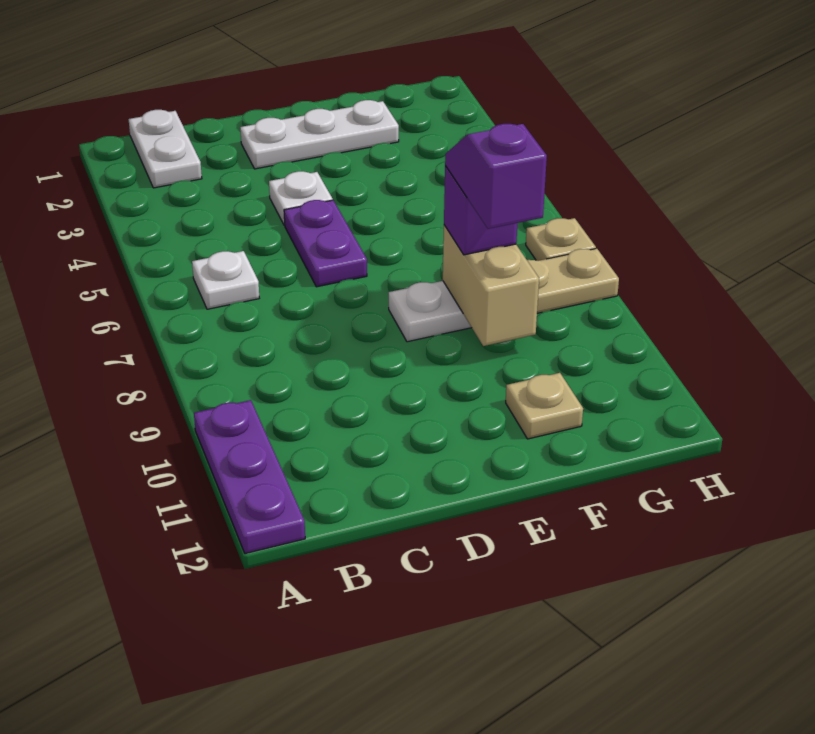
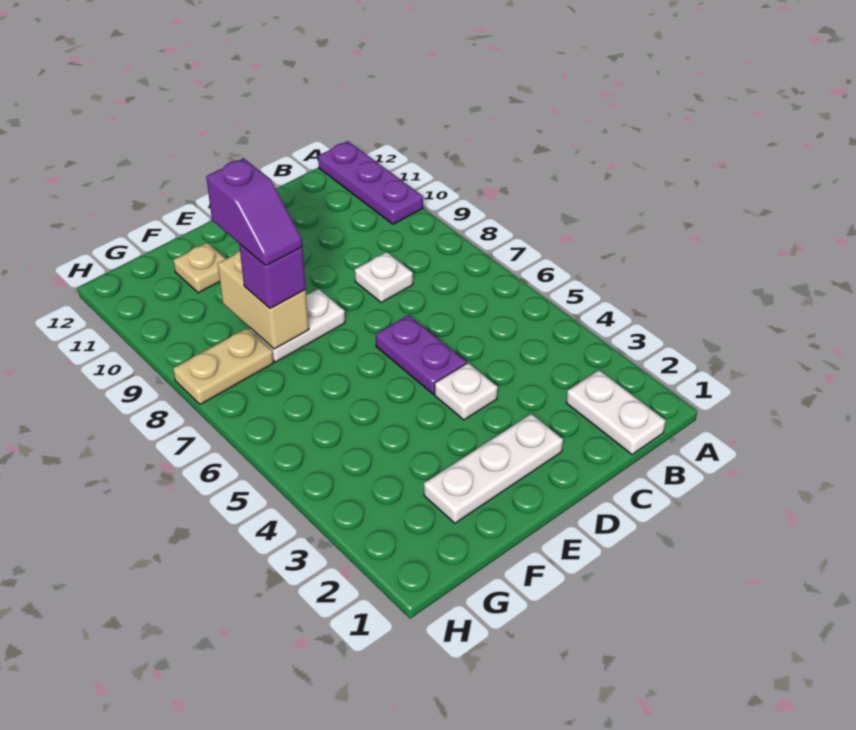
white 1x1 plate [192,251,259,309] -> white 1x1 plate moved to [355,252,413,303]
tan 1x1 plate [526,218,596,261] -> none

